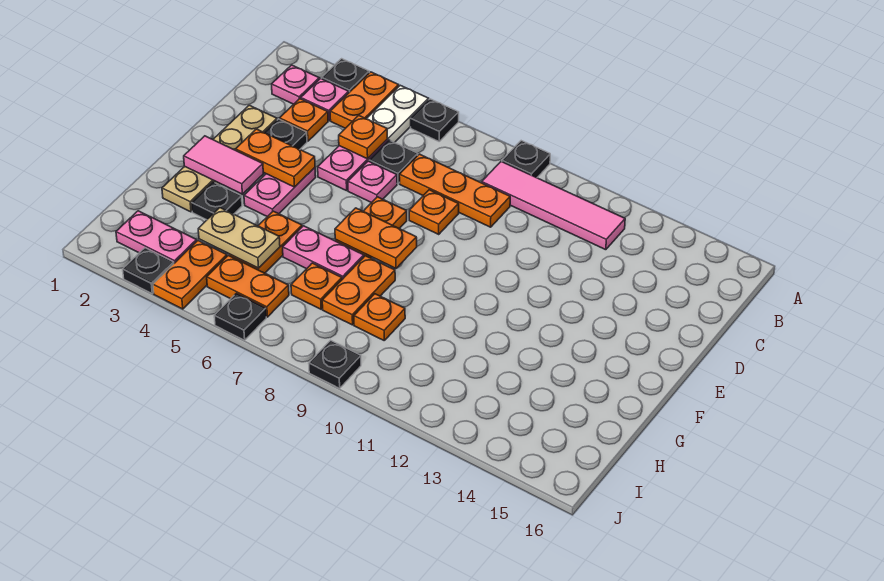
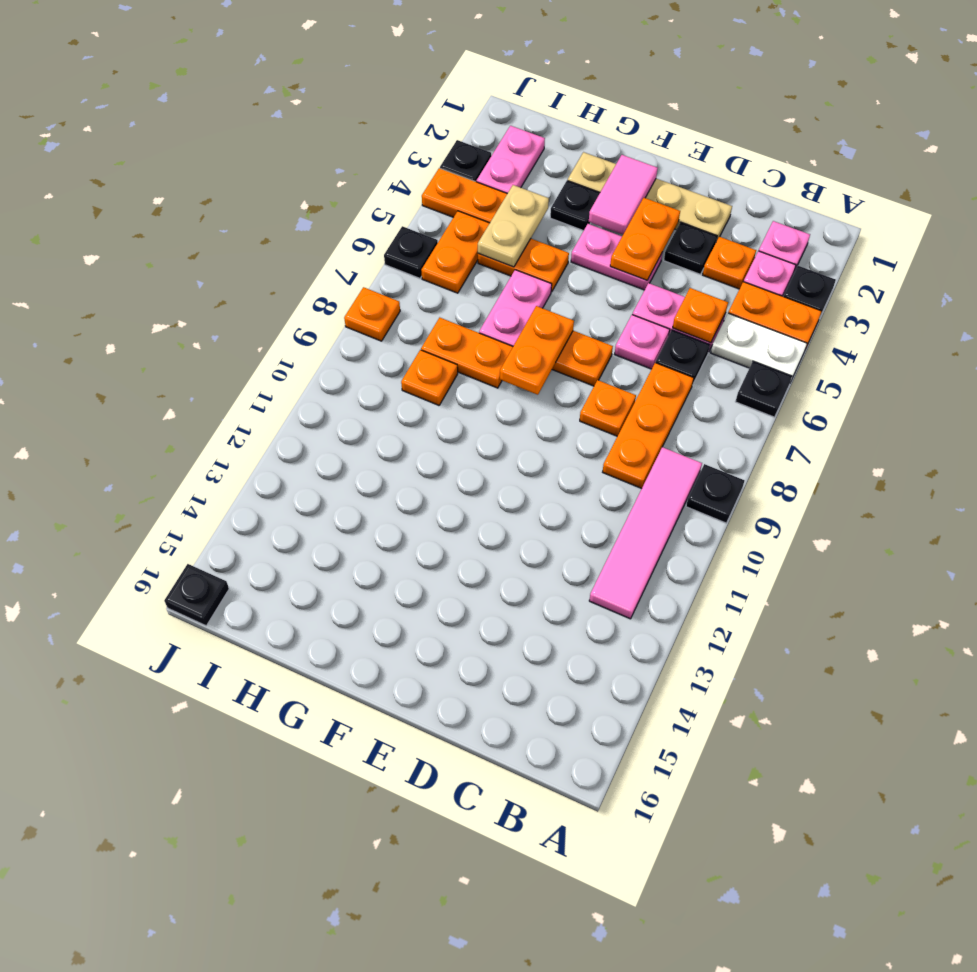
orange 1x1 plate [291,263,342,309] -> orange 1x1 plate moved to [344,287,400,341]
black 1x1 plate [309,340,361,388] -> black 1x1 plate moved to [164,564,229,626]

